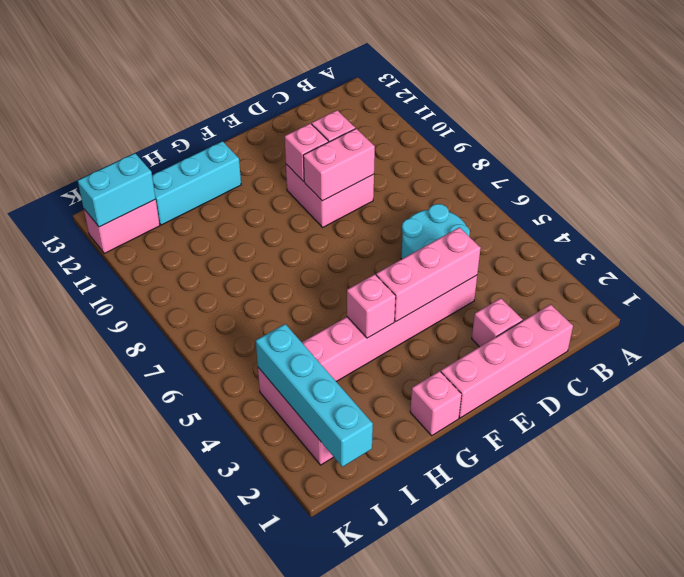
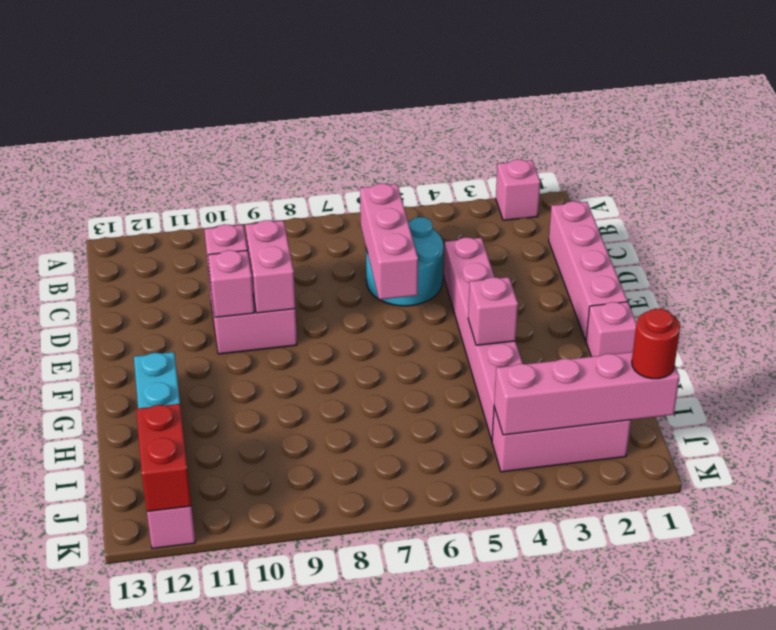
pink 1x1 brick [472,298,522,347] -> pink 1x1 brick moved to [496,159,540,220]
pink 1x3 brick [376,227,481,321] -> pink 1x3 brick moved to [360,183,418,300]
cyan 1x4 brick [256,324,373,467] -> pink 1x4 brick [494,352,679,435]
none -> red 1x1 round brick [632,308,680,379]
cyan 1x2 brick [78,153,156,227] -> red 1x2 brick [136,404,191,512]

